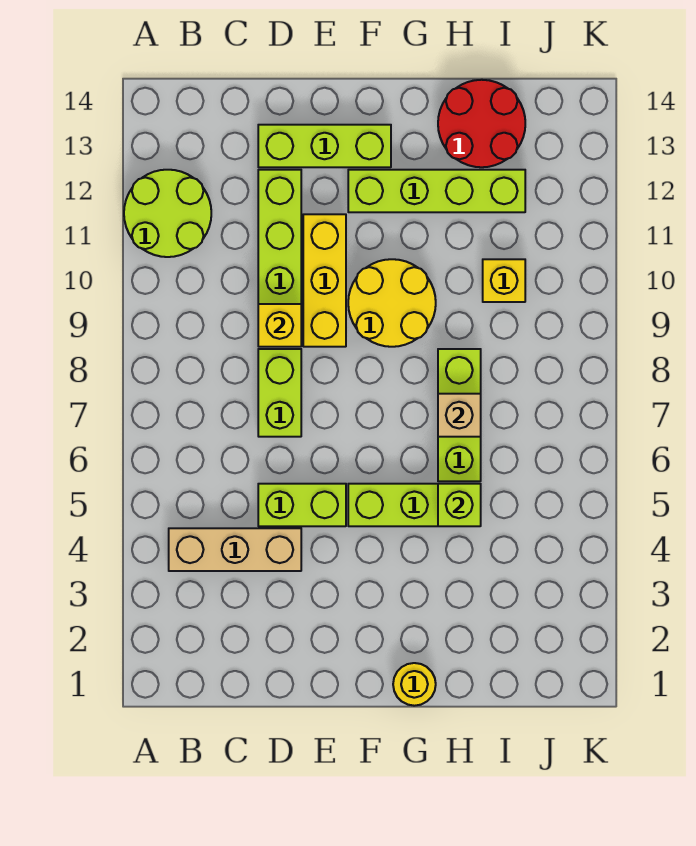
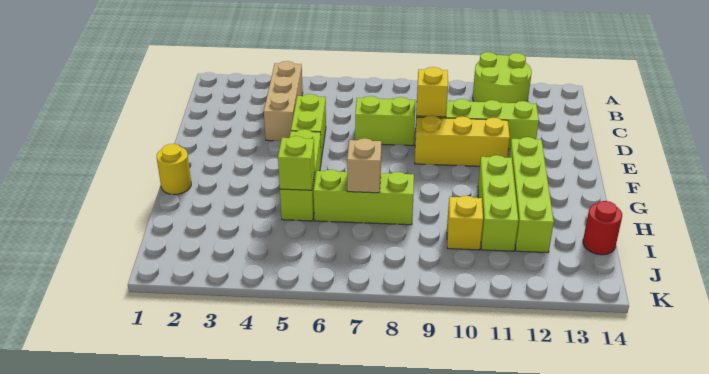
lime 1x3 brick [258,125,391,167] -> lime 1x3 brick moved to [478,155,518,251]
yellow 2x2 round brick [348,259,436,347] -> none
red 2x2 round brick [438,80,525,167] -> red 1x1 round brick [583,201,622,255]

